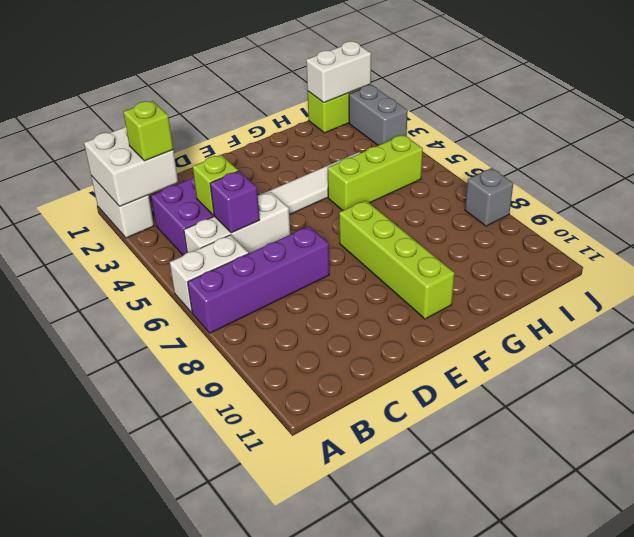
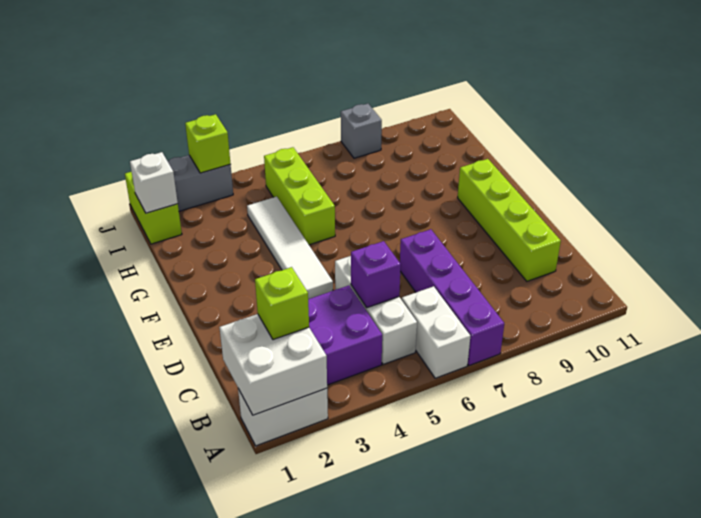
lime 1x1 brick [193,155,238,215] -> lime 1x1 brick moved to [185,114,230,173]
lime 1x4 brick [339,200,455,319] -> lime 1x4 brick turned to [458,159,561,281]
white 1x2 brick [306,41,371,103] -> white 1x1 brick [130,152,178,213]

